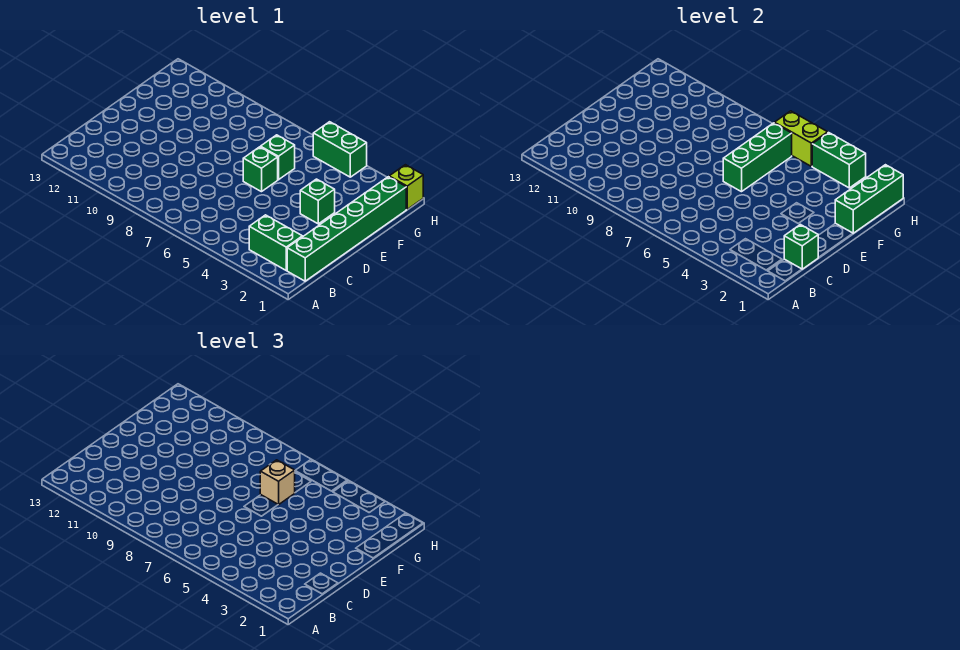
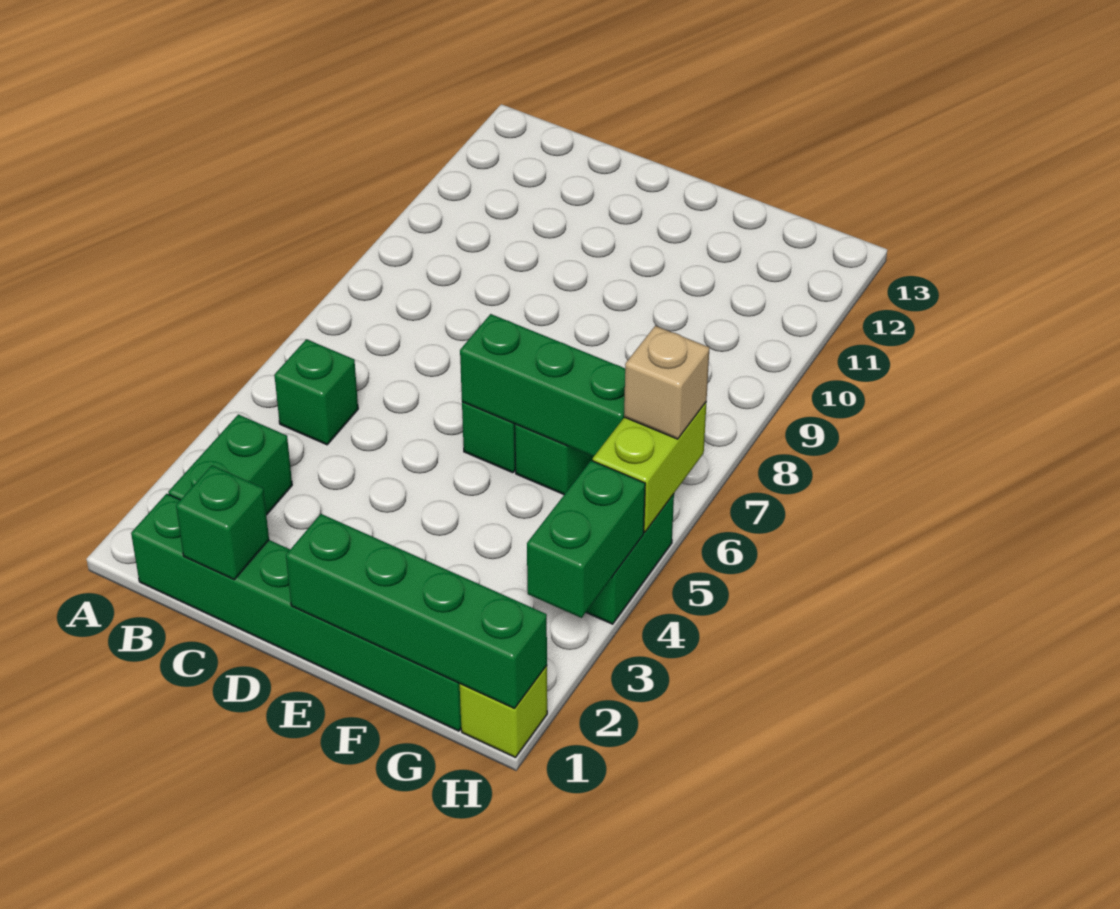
green 1x1 brick [300,179,335,224] -> green 1x1 brick moved to [274,339,358,445]
green 1x3 brick [835,165,903,233] -> green 1x4 brick [286,514,547,709]
tan 1x1 brick [260,460,295,505] -> tan 1x1 brick moved to [624,326,709,439]

